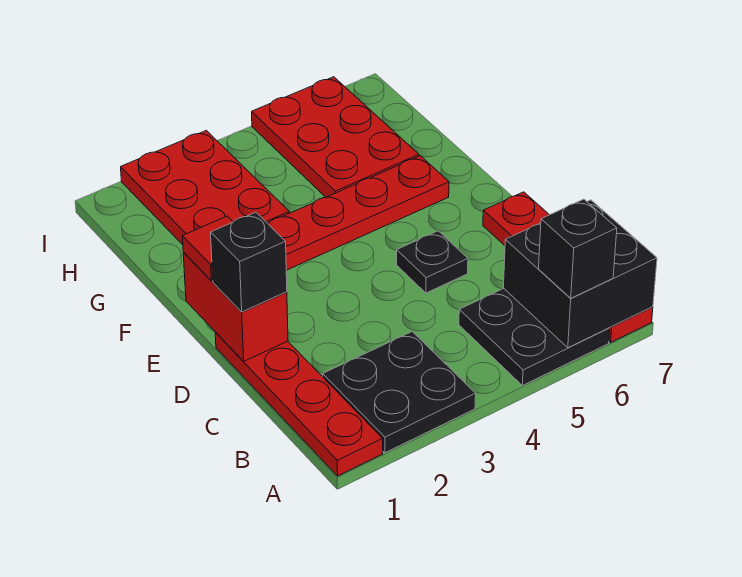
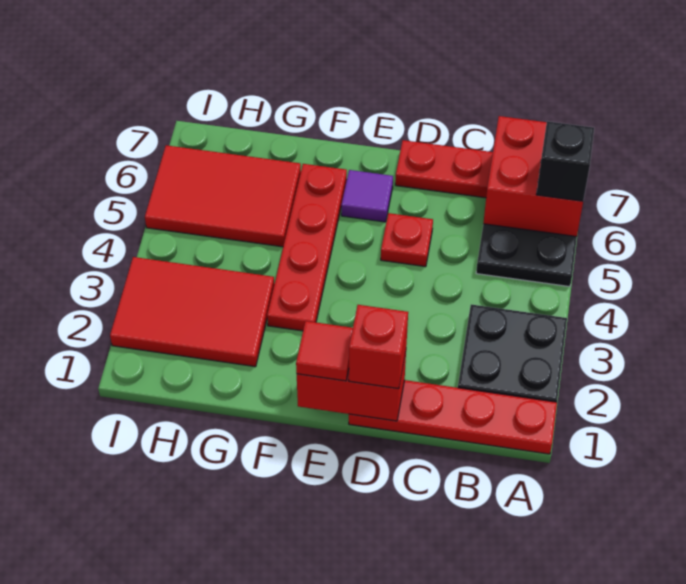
black 2x2 brick [503,200,657,348] -> red 2x2 brick [483,116,583,237]
black 1x1 brick [211,212,287,312] -> red 1x1 brick [349,305,408,389]
black 1x1 plate [397,231,468,293] -> red 1x1 plate [381,213,433,267]
none -> purple 1x1 tile [341,170,393,222]
red 2x3 plate [121,131,289,245] -> red 2x3 tile [110,257,274,367]
red 2x3 plate [252,77,419,197] -> red 2x3 tile [145,145,301,247]

